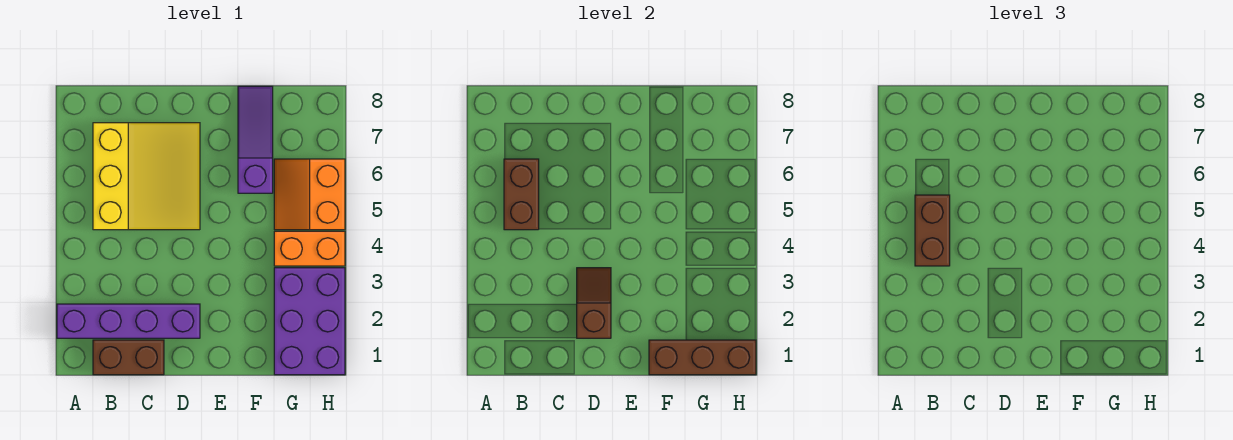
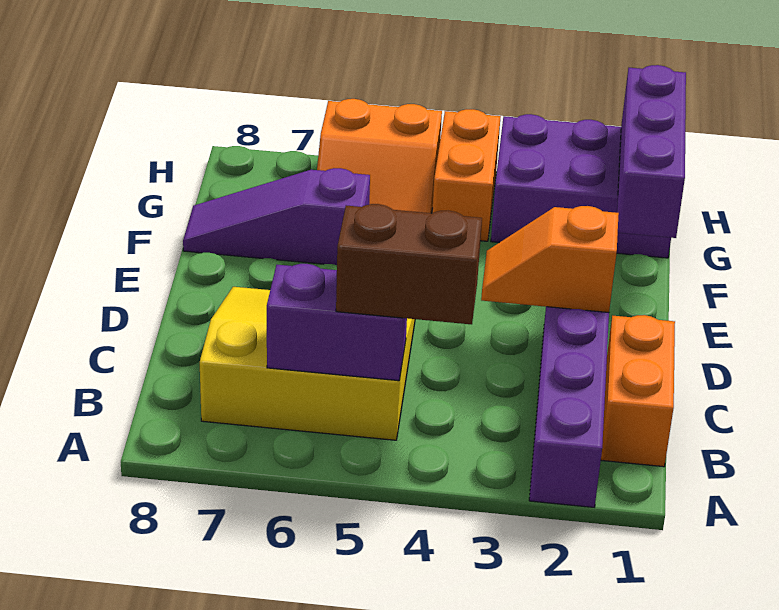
brown 1x2 brick [93,340,164,375] -> orange 1x2 brick [601,315,675,467]
brown 1x2 brick [504,159,539,230] -> purple 1x2 brick [267,264,407,381]
brown 1x2 slope [577,268,611,338] -> orange 1x2 slope [481,206,619,312]
brown 1x3 brick [649,340,756,375] -> purple 1x3 brick [617,65,686,238]

